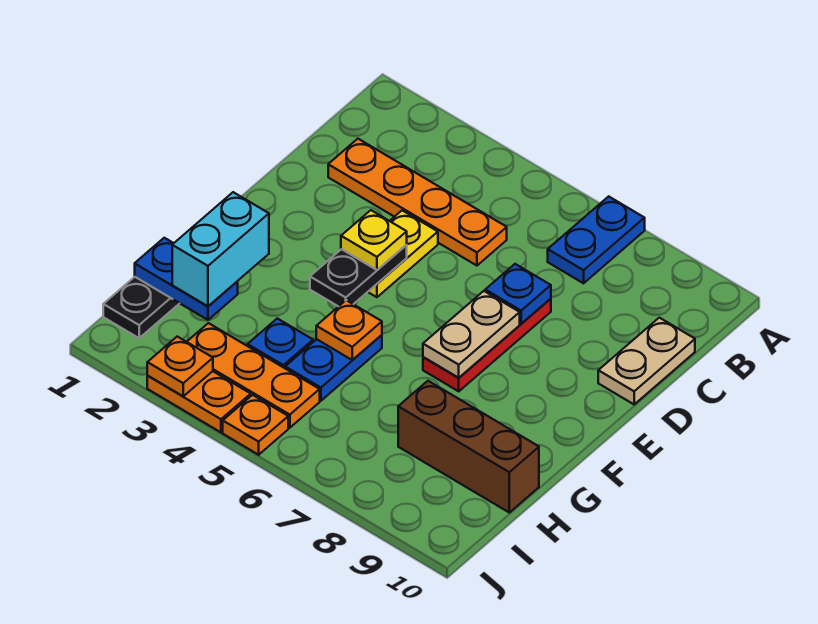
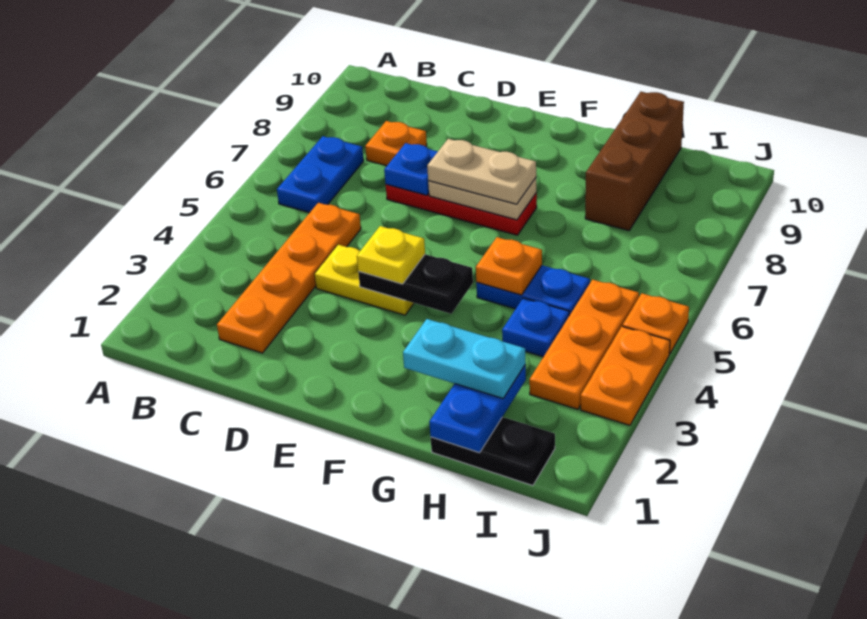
blue 1x2 plate [548,196,645,283] -> blue 1x2 plate turned to [277,136,364,213]
tan 1x2 plate [598,318,695,404] -> tan 1x2 plate moved to [427,139,536,204]
cyan 1x2 brick [172,192,269,306] -> cyan 1x2 plate [403,319,526,399]
orange 1x1 plate [147,337,213,396] -> orange 1x1 plate moved to [365,121,427,166]

